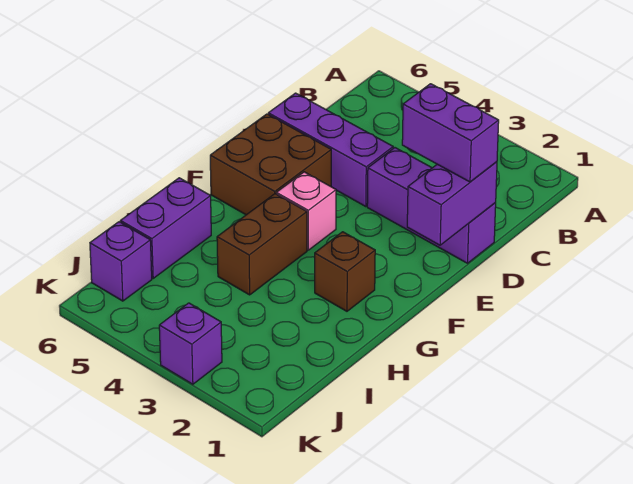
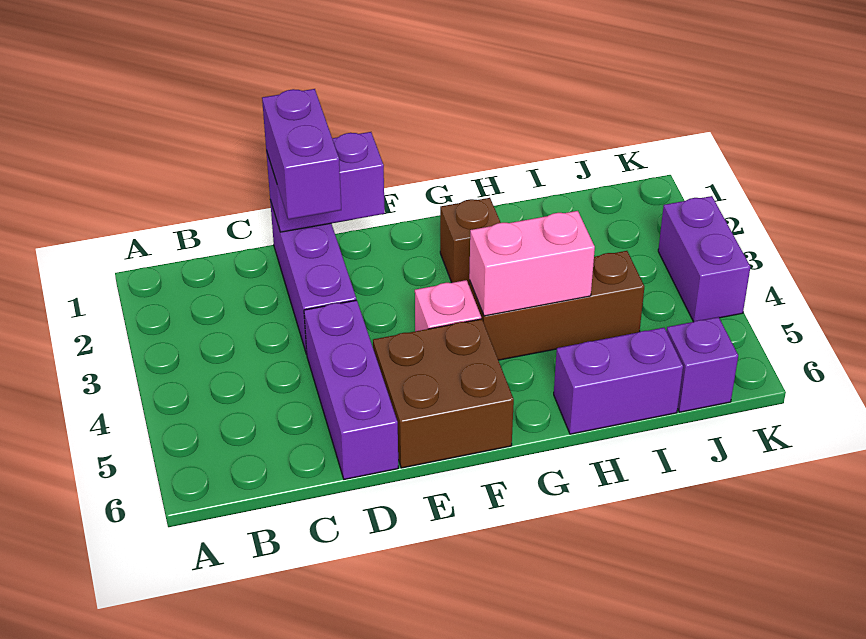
brown 1x2 brick [217,194,307,295] -> brown 1x3 brick [469,251,644,360]
none -> pink 1x2 brick [469,211,595,316]
purple 1x1 brick [159,303,222,384] -> purple 1x2 brick [658,196,750,322]

